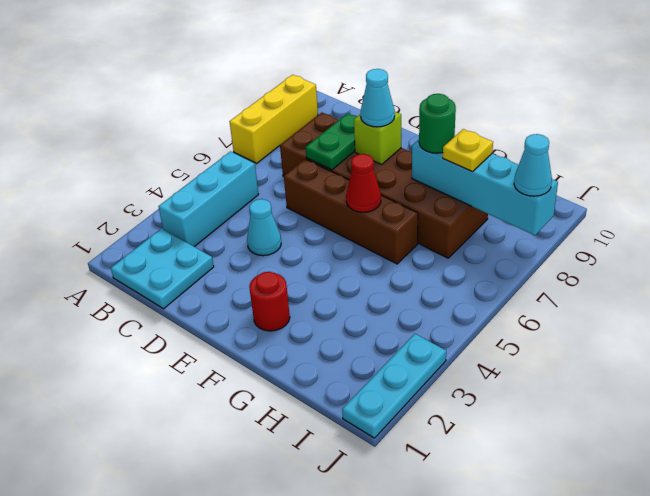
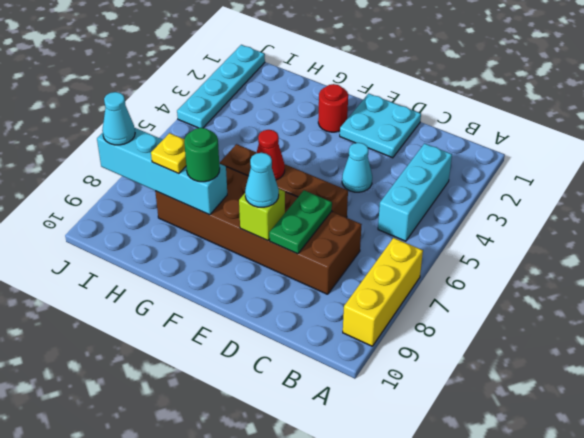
cyan 2x2 plate [111,228,214,309] -> cyan 2x2 plate moved to [340,94,421,158]
cyan 1x3 plate [342,334,446,438] -> cyan 1x4 plate [177,45,265,128]

